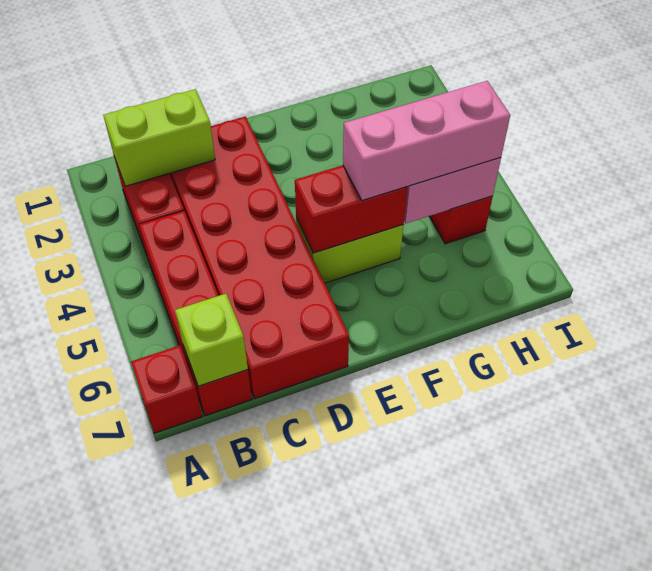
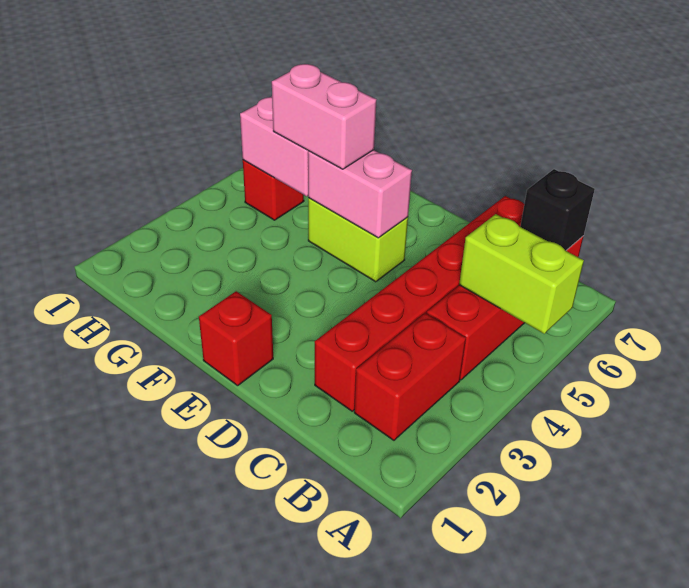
red 1x1 brick [131,345,202,433] -> red 1x1 brick moved to [199,291,273,386]
lime 1x2 brick [103,89,215,186] -> lime 1x2 brick moved to [459,214,584,334]
lime 1x1 brick [175,294,248,386] -> black 1x1 brick [520,169,595,251]
red 2x6 brick [170,116,349,399] -> red 1x6 brick [315,196,524,411]
red 1x2 brick [295,165,408,253] -> pink 1x2 brick [308,150,412,238]
pink 1x3 brick [343,81,510,201] -> pink 1x2 brick [272,64,376,169]

